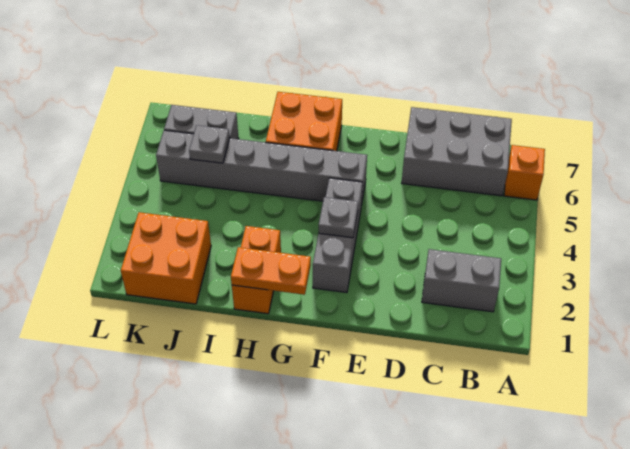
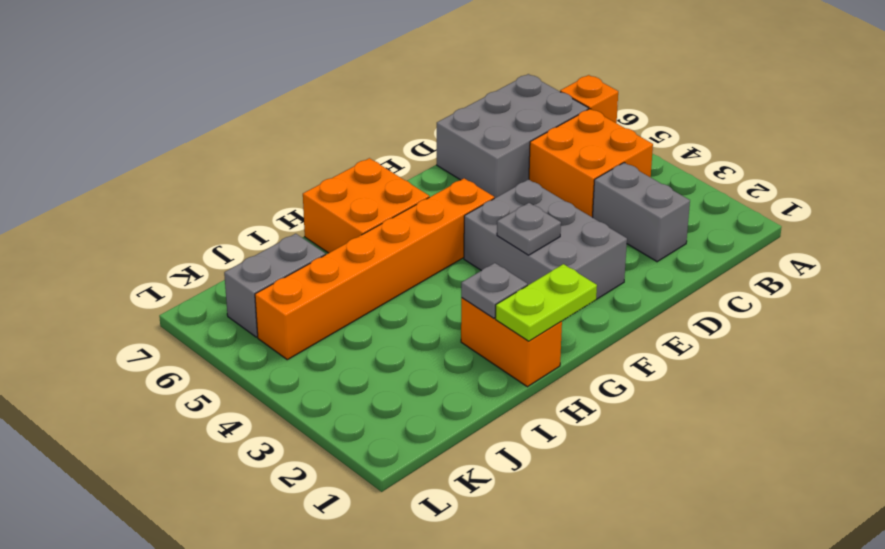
grey 1x2 brick [422,249,501,312] -> grey 1x2 brick turned to [593,163,690,262]
grey 1x3 brick [313,178,363,293] -> grey 2x3 brick [464,179,627,300]
grey 1x6 brick [156,130,367,206] -> orange 1x6 brick [255,178,494,360]
orange 1x2 plate [231,247,311,295] -> lime 1x2 plate [495,264,597,341]
orange 2x2 brick [121,212,211,304] -> orange 2x2 brick moved to [529,109,653,217]
grey 1x1 plate [189,125,230,163] -> grey 1x1 plate moved to [461,263,527,318]

